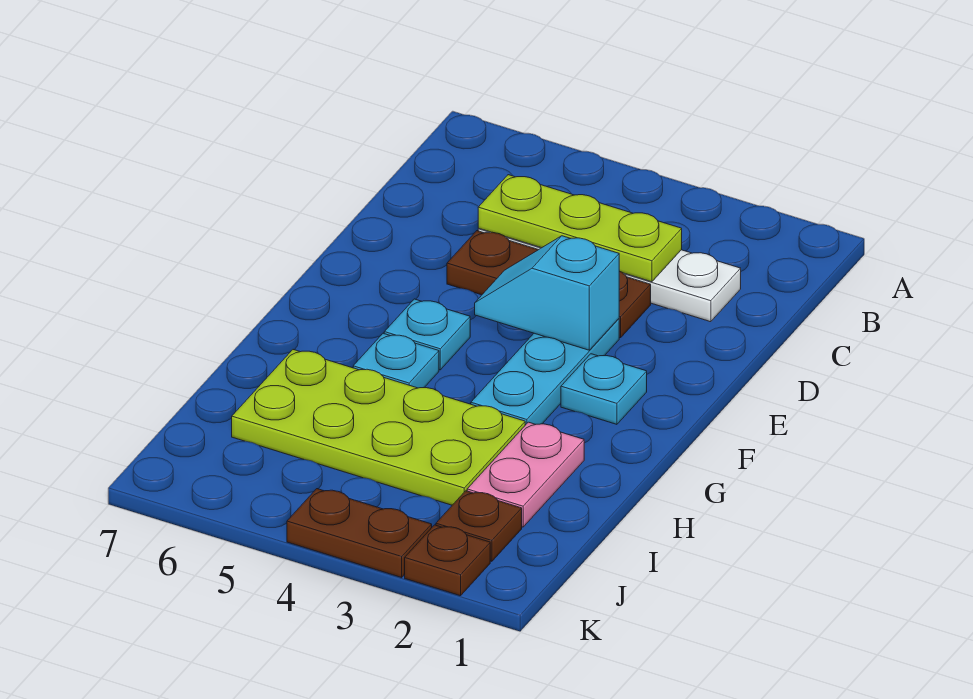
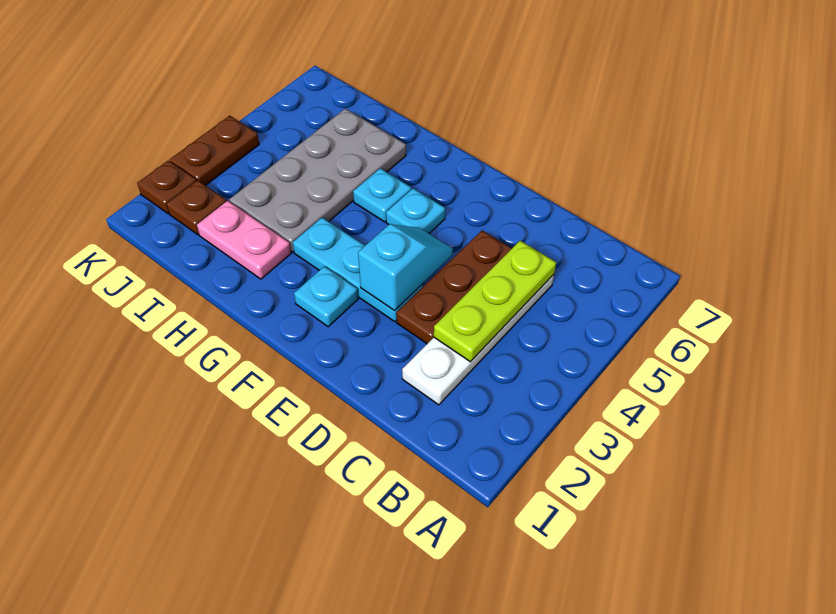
lime 2x4 plate [232,350,525,505] -> grey 2x4 plate [229,108,406,252]

